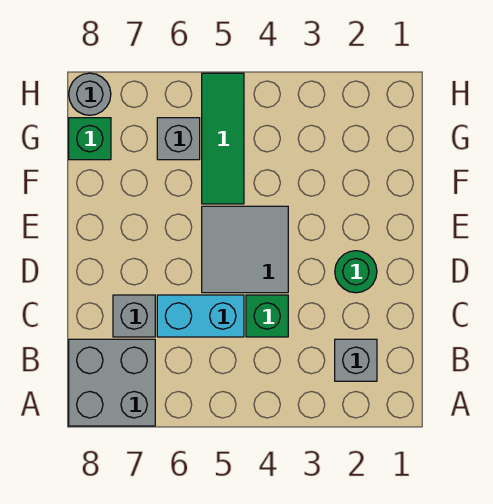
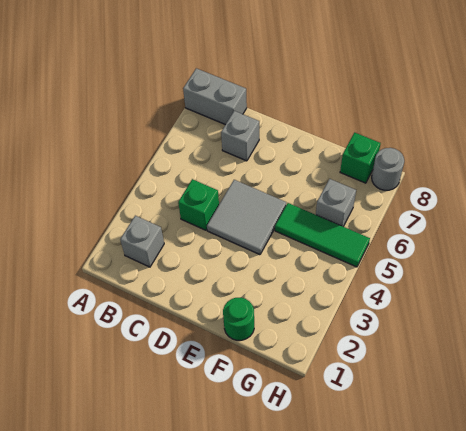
grey 2x2 brick [69,339,155,426] -> grey 1x2 brick [183,68,247,125]
cyan 1x2 brick [157,295,244,337] -> none
green 1x1 round brick [335,251,377,293] -> green 1x1 round brick moved to [223,298,254,340]

